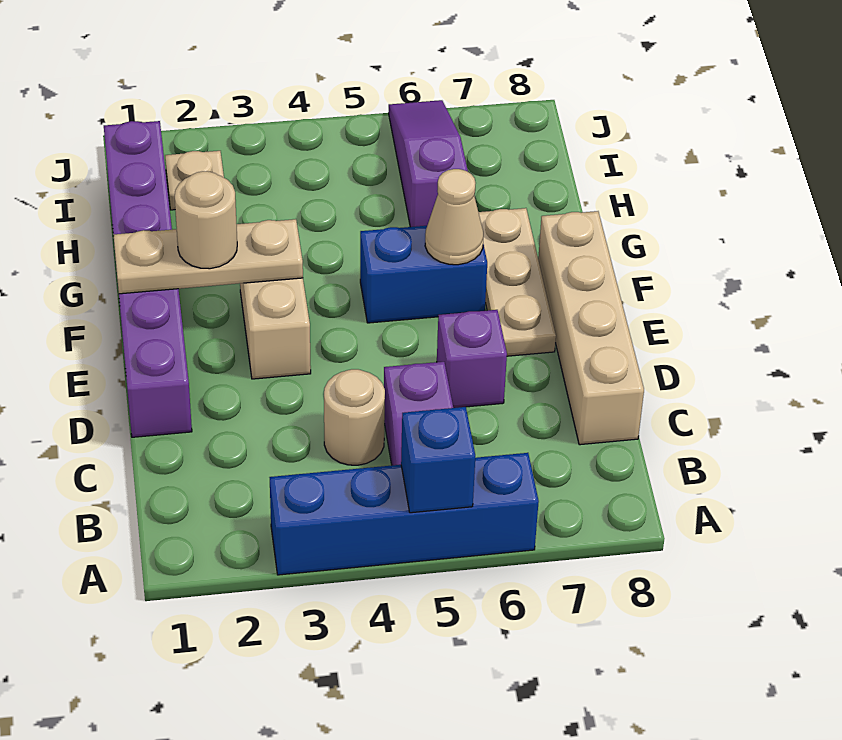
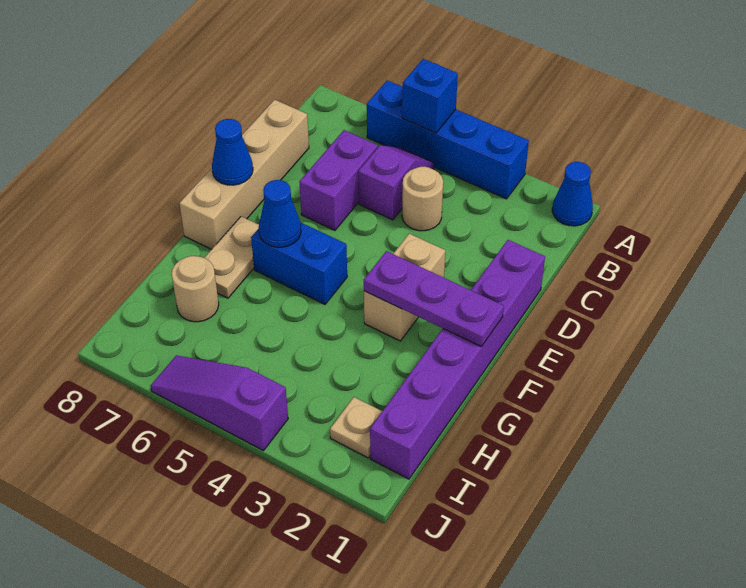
none -> blue 1x1 cone [552,162,593,226]
purple 1x1 brick [437,310,507,408] -> purple 1x2 brick [299,130,378,230]
tan 1x3 plate [479,208,556,356] -> tan 1x2 plate [205,216,259,298]
none -> blue 1x1 cone [212,119,253,185]
tan 1x3 plate [113,219,303,294] -> purple 1x3 plate [364,251,504,347]
tan 1x1 round brick [175,171,237,269] -> tan 1x1 round brick moved to [172,256,219,322]
tan 1x1 cone [425,169,483,265] -> blue 1x1 cone [259,180,301,247]
purple 1x3 slope [389,100,468,227] -> purple 1x3 slope turned to [151,355,288,451]

